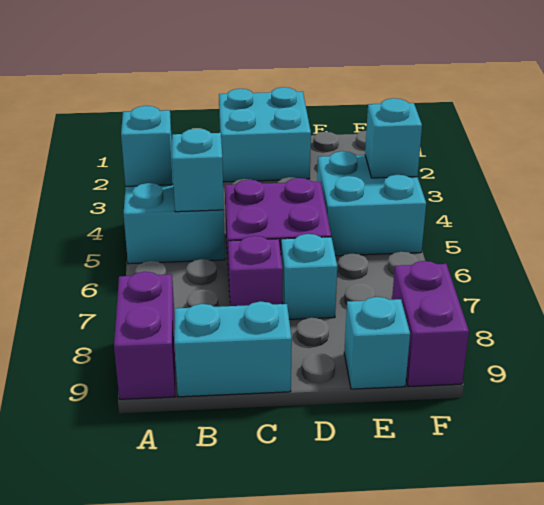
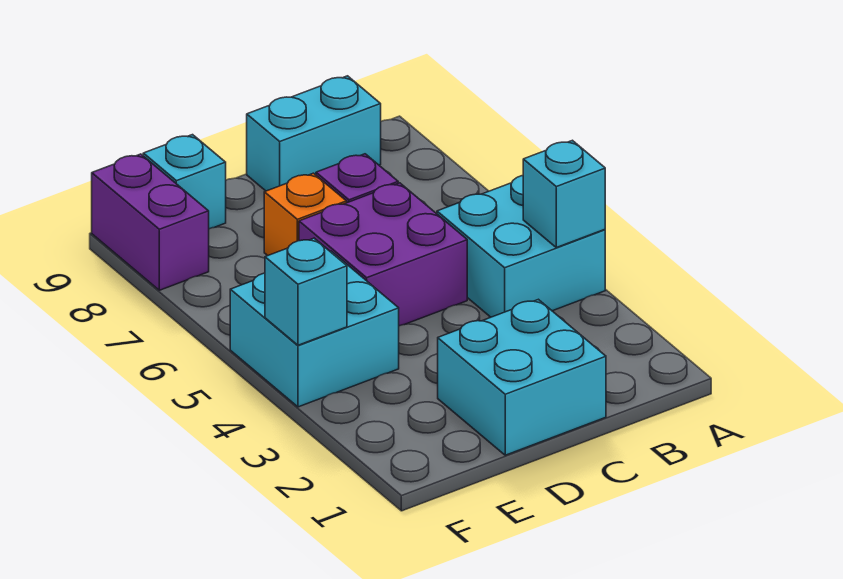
purple 1x2 brick [114,272,175,399] -> none
cyan 1x1 brick [172,128,224,212] -> none
cyan 1x1 brick [281,234,337,319] -> orange 1x1 brick [264,173,347,256]

